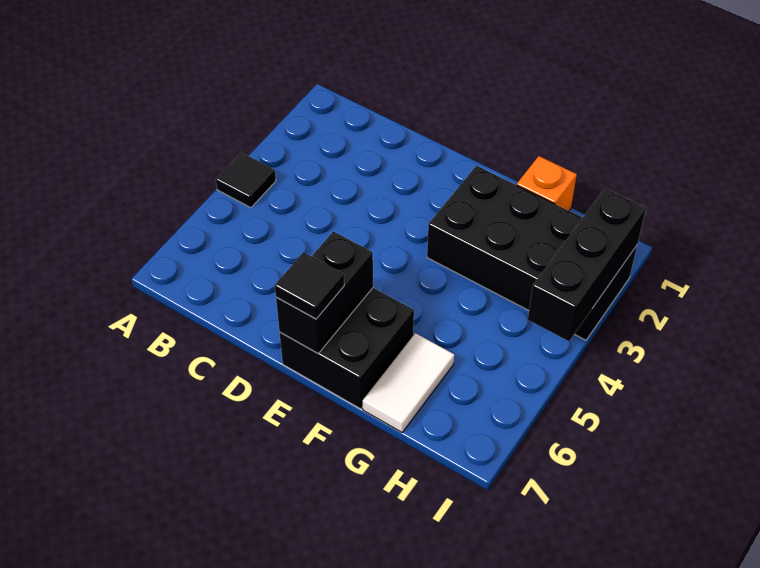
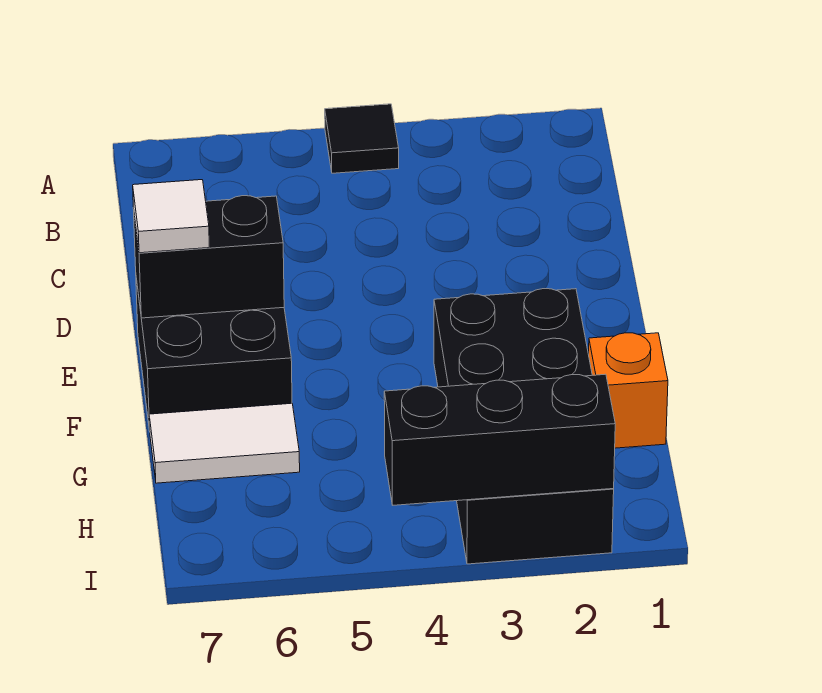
black 1x1 tile [275,252,344,319] -> white 1x1 tile [133,180,209,253]

